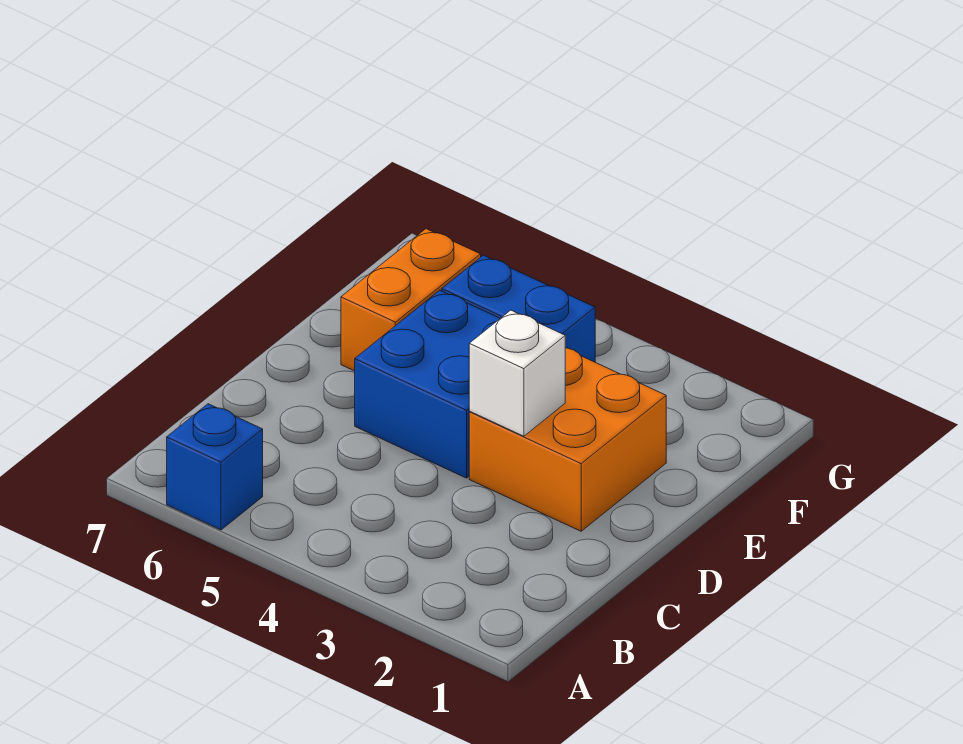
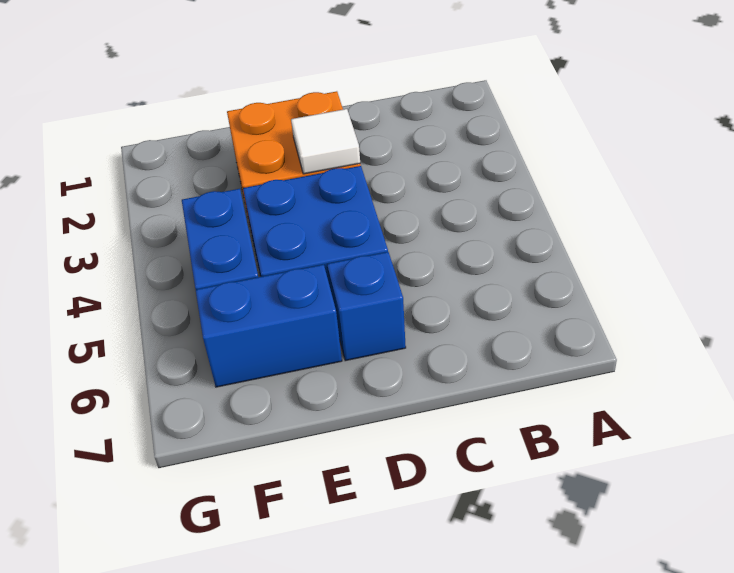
blue 1x1 brick [167,404,263,530] -> blue 1x1 brick moved to [327,252,406,361]
white 1x1 brick [469,310,565,436] -> white 1x1 tile [291,109,360,174]
orange 1x2 brick [341,229,481,371] -> blue 1x2 brick [196,264,342,387]

